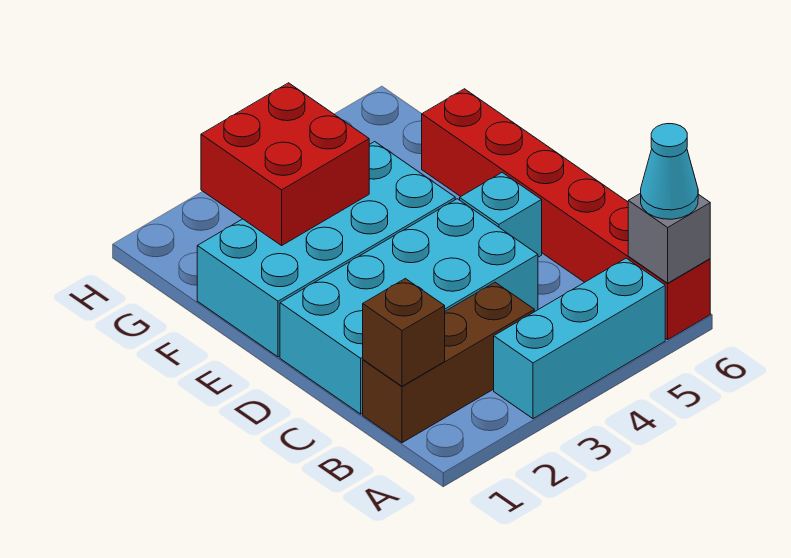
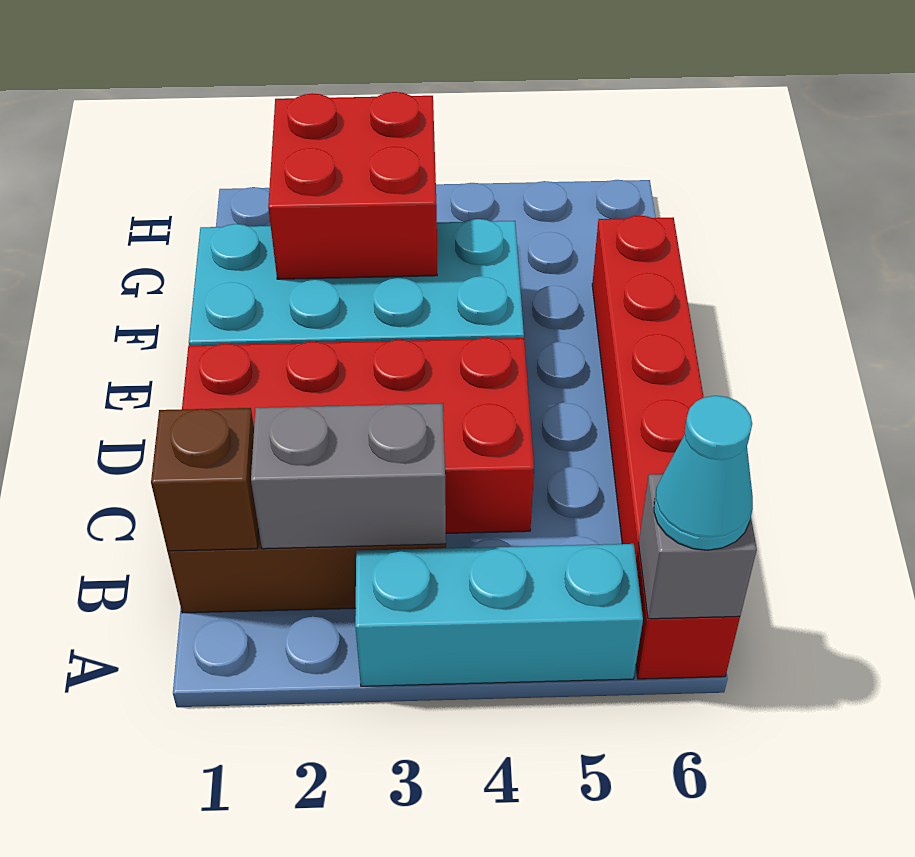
none -> grey 1x2 brick [251,403,446,549]
cyan 2x4 brick [280,199,538,414] -> red 2x4 brick [182,338,534,533]
cyan 1x1 brick [460,172,542,257] -> none

